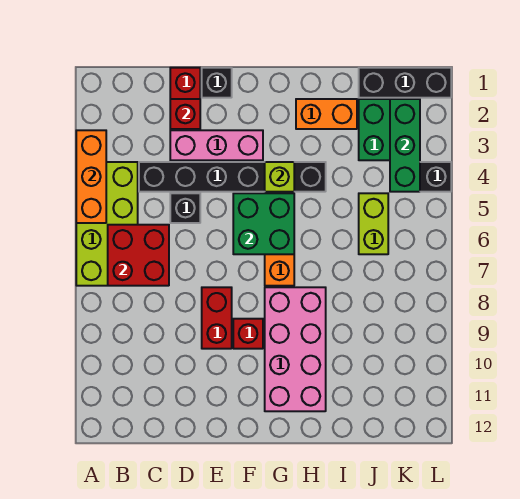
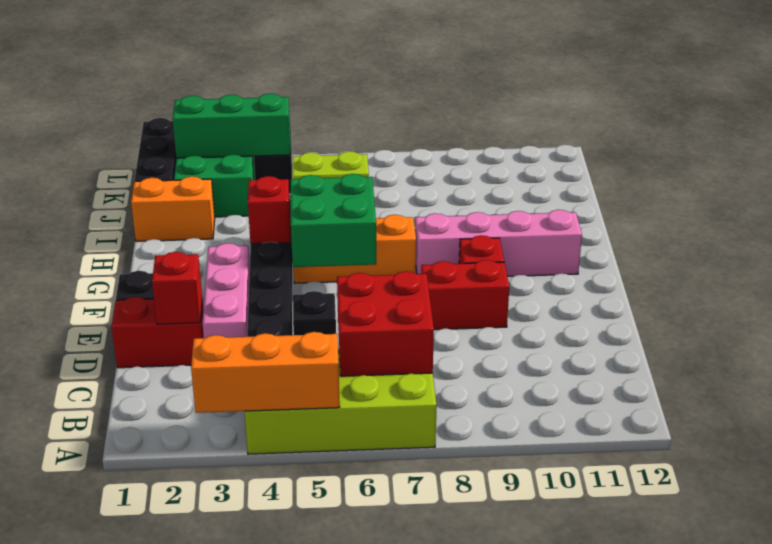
lime 1x1 brick [265,162,294,192] -> red 1x1 brick [248,176,291,244]
pink 2x4 brick [265,287,326,411] -> pink 1x4 brick [415,210,582,276]
orange 1x2 brick [296,99,357,129] -> orange 1x2 brick turned to [131,176,215,241]

